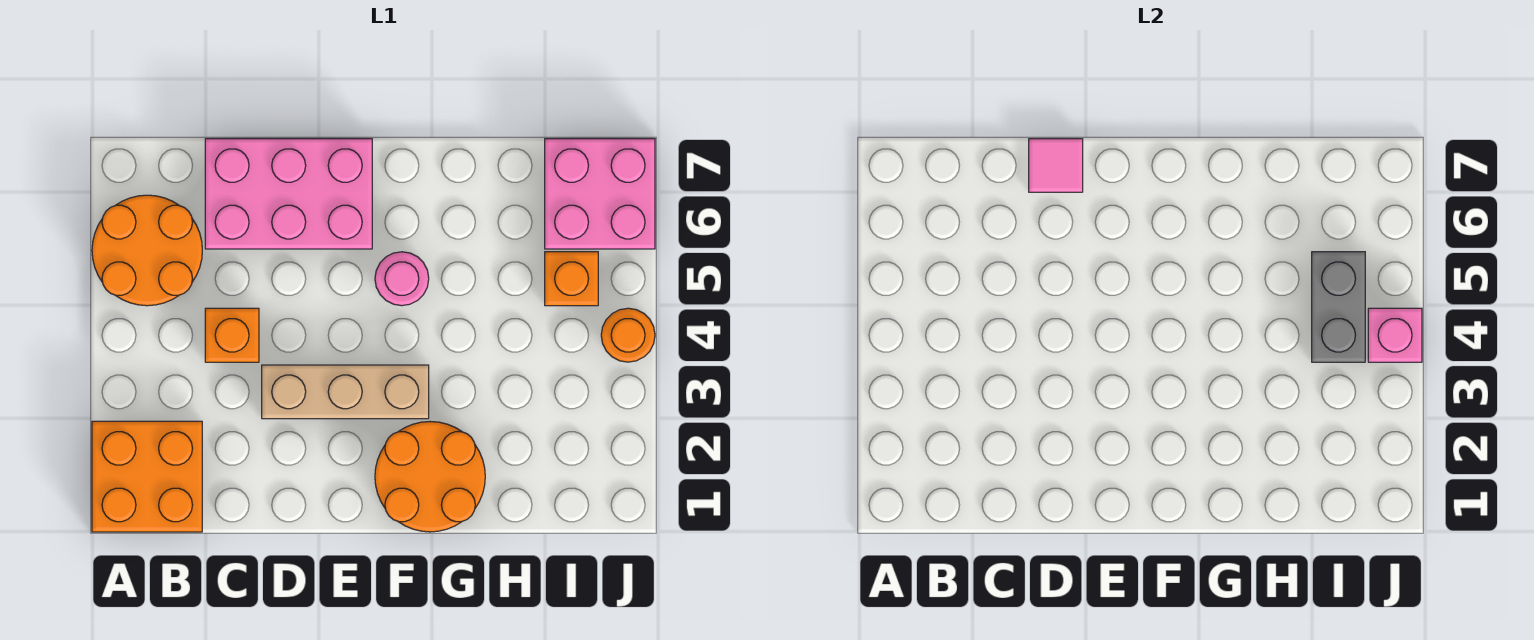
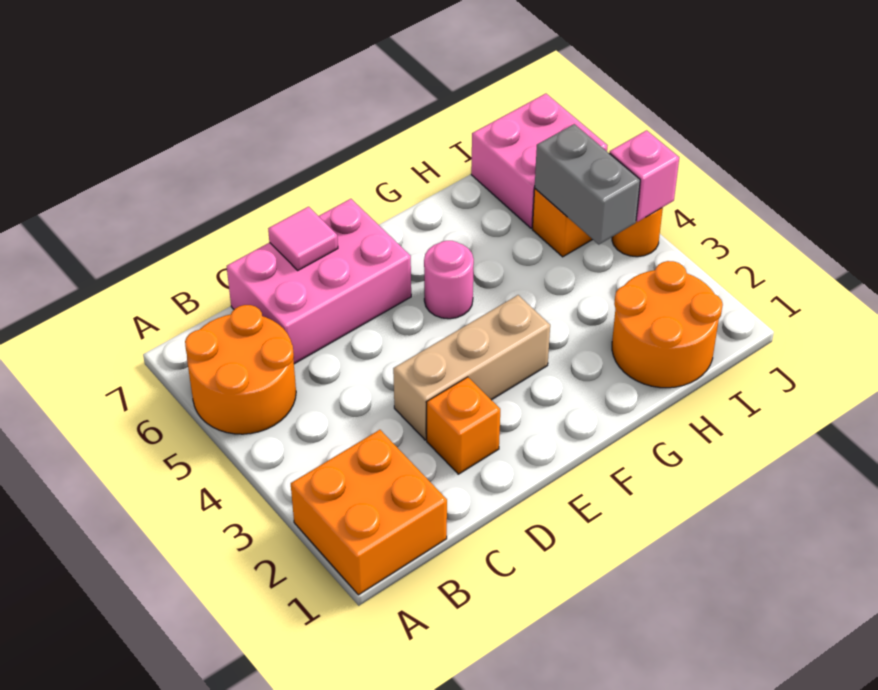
orange 1x1 brick [205,308,259,362] -> orange 1x1 brick moved to [426,377,500,474]
orange 2x2 round brick [375,422,485,532] -> orange 2x2 round brick moved to [612,261,723,388]

